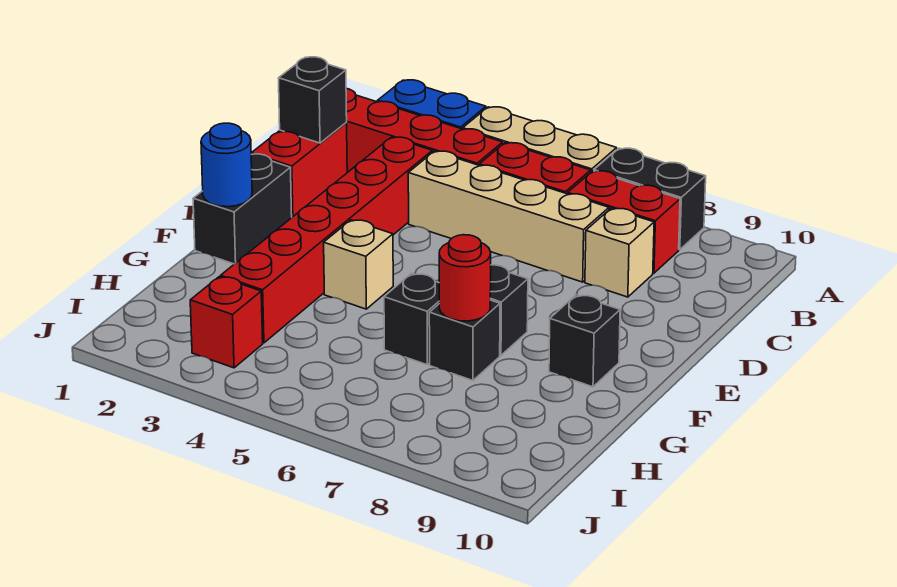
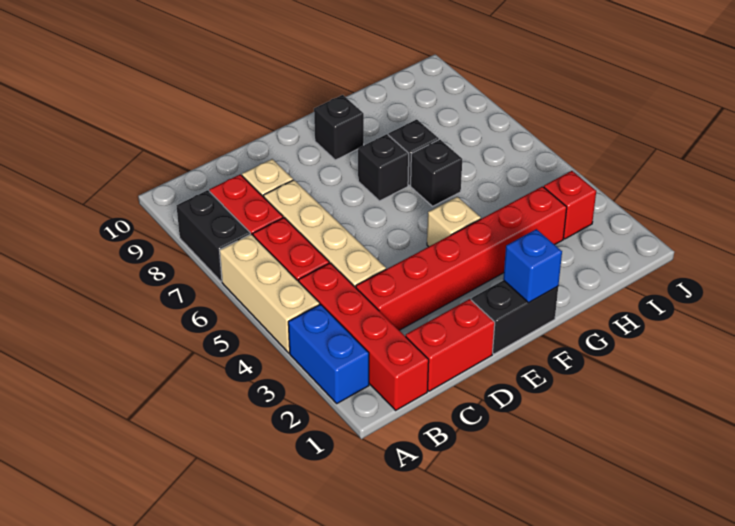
black 1x1 brick [279,57,347,143] -> none
blue 1x1 round brick [201,123,252,207] -> blue 1x1 brick [503,229,562,303]
red 1x1 round brick [439,235,491,321] -> none

